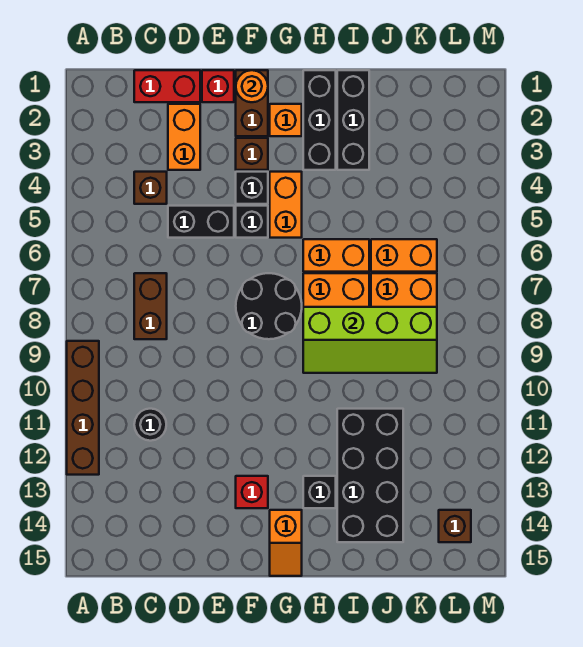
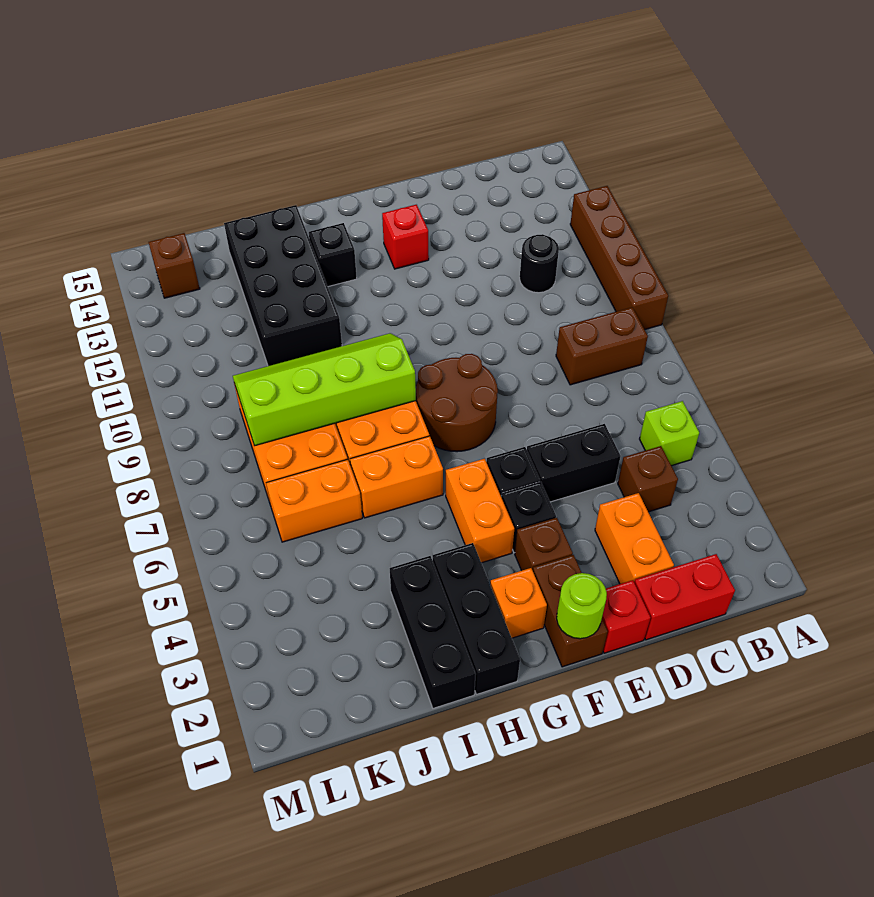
none -> lime 1x1 brick [640,401,699,466]
brown 1x2 brick [134,273,167,339] -> brown 1x2 brick turned to [556,307,648,385]
orange 1x1 round brick [236,70,268,102] -> lime 1x1 round brick [557,573,607,639]
black 2x2 round brick [236,273,302,339] -> brown 2x2 round brick [416,354,498,452]
orange 1x2 slope [270,510,302,576] -> none

